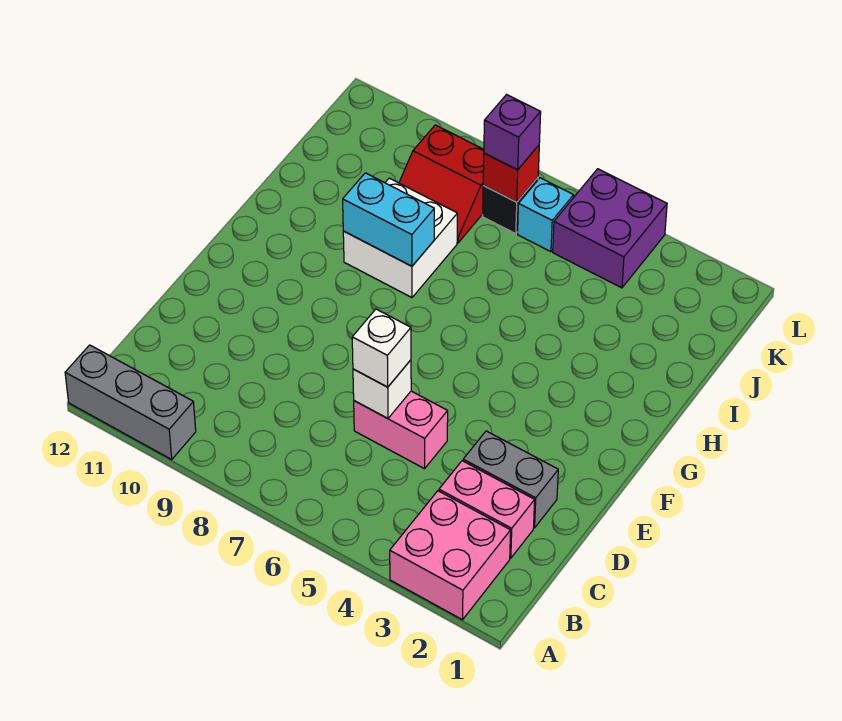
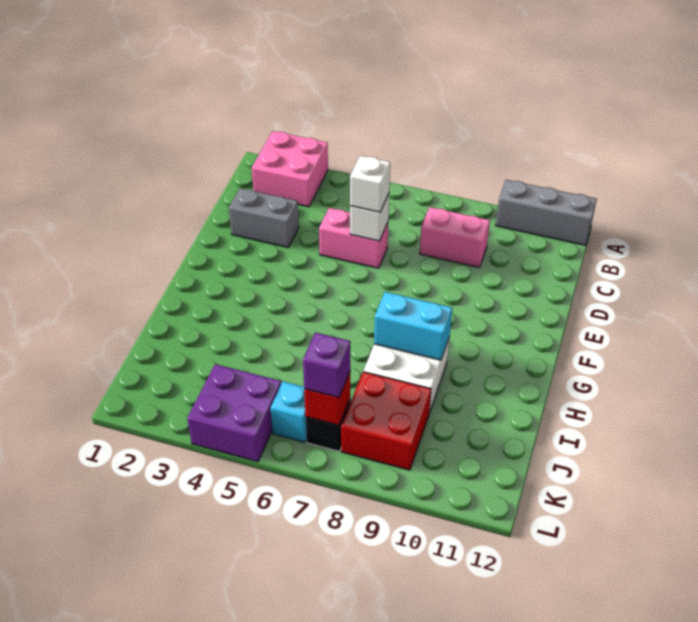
pink 1x2 brick [439,461,535,558] -> pink 1x2 brick moved to [420,207,490,267]
red 2x2 slope [399,125,484,243] -> red 2x2 brick [341,372,431,470]

